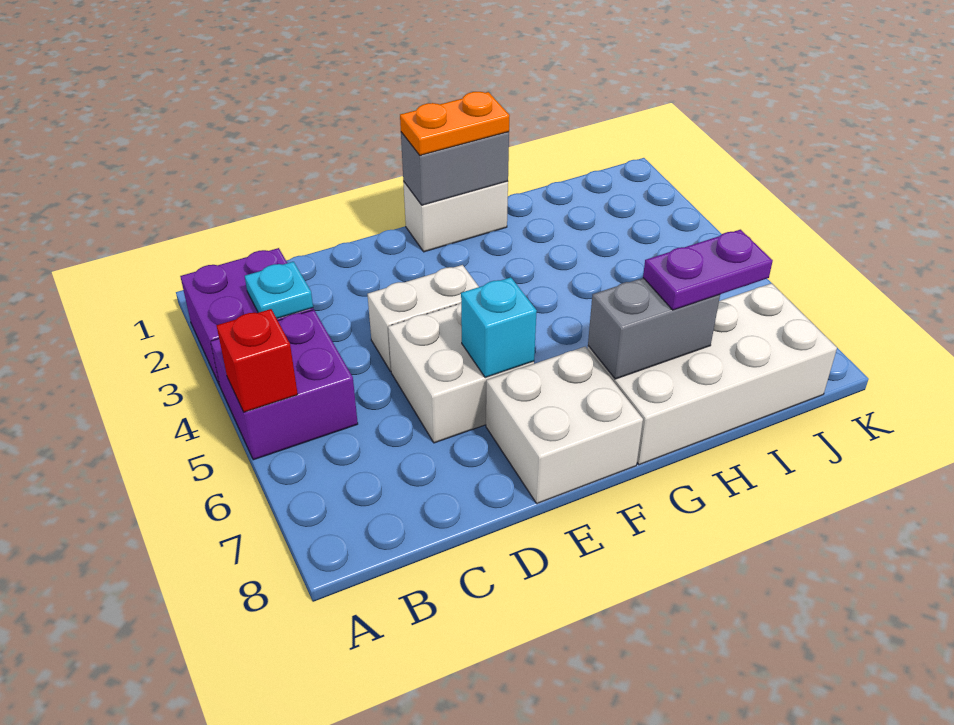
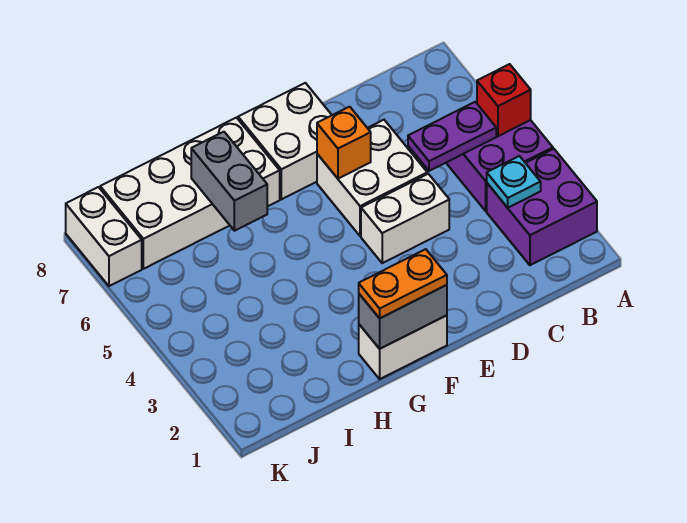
cyan 1x1 brick [461,277,537,378] -> orange 1x1 brick [317,107,371,179]
grey 1x2 brick [588,278,720,379] -> grey 1x2 brick turned to [191,132,267,231]
purple 1x2 plate [643,230,773,310] -> purple 1x2 plate moved to [408,102,496,171]
none -> white 1x2 brick [66,187,142,286]

